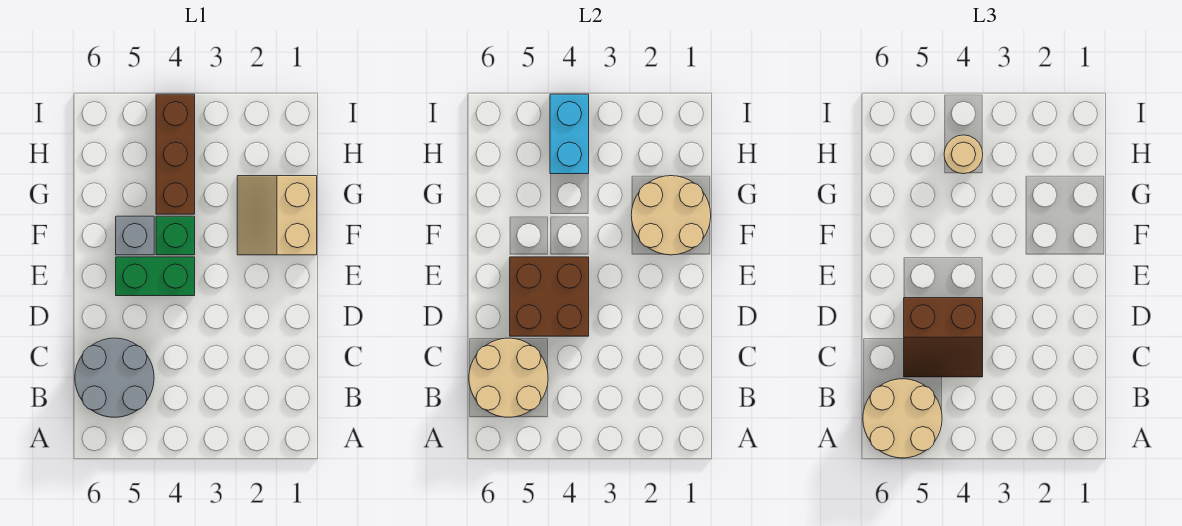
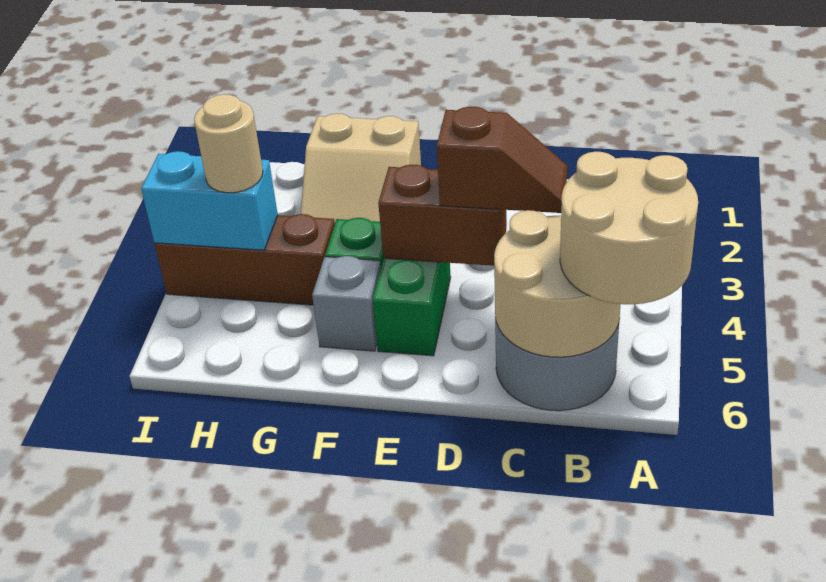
brown 2x2 slope [904,298,983,377] -> brown 1x2 slope [437,106,568,213]
brown 2x2 brick [510,257,589,336] -> brown 1x2 brick [378,165,506,266]
tan 2x2 round brick [631,176,711,255] -> none

